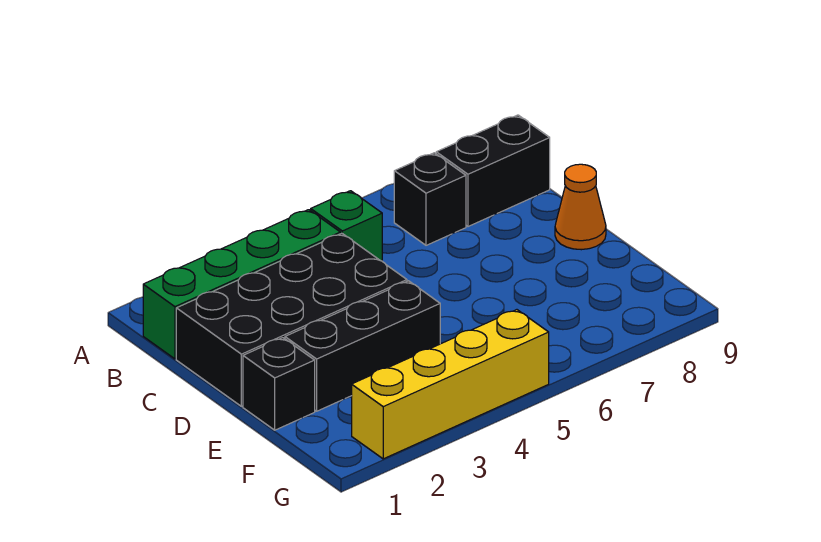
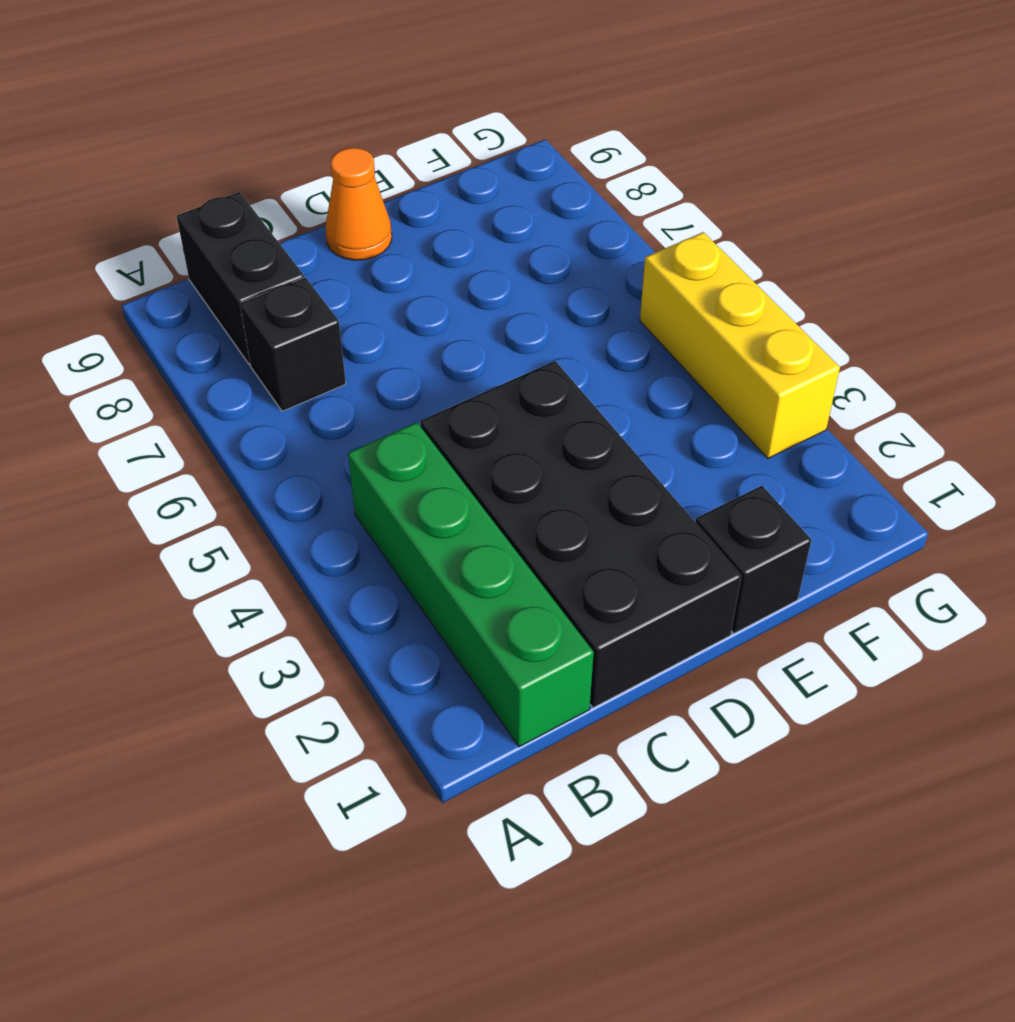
green 1x1 brick [311,191,382,261] -> none
black 1x3 brick [285,281,440,411] -> none
yellow 1x4 brick [352,310,549,459] -> yellow 1x3 brick [640,232,840,458]

